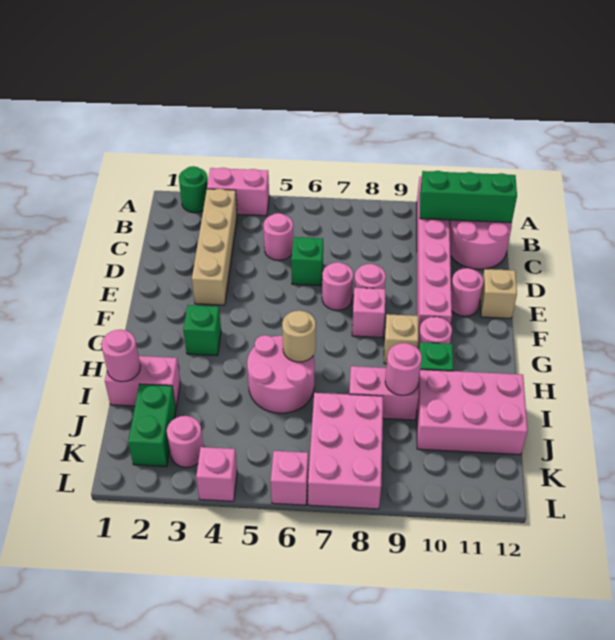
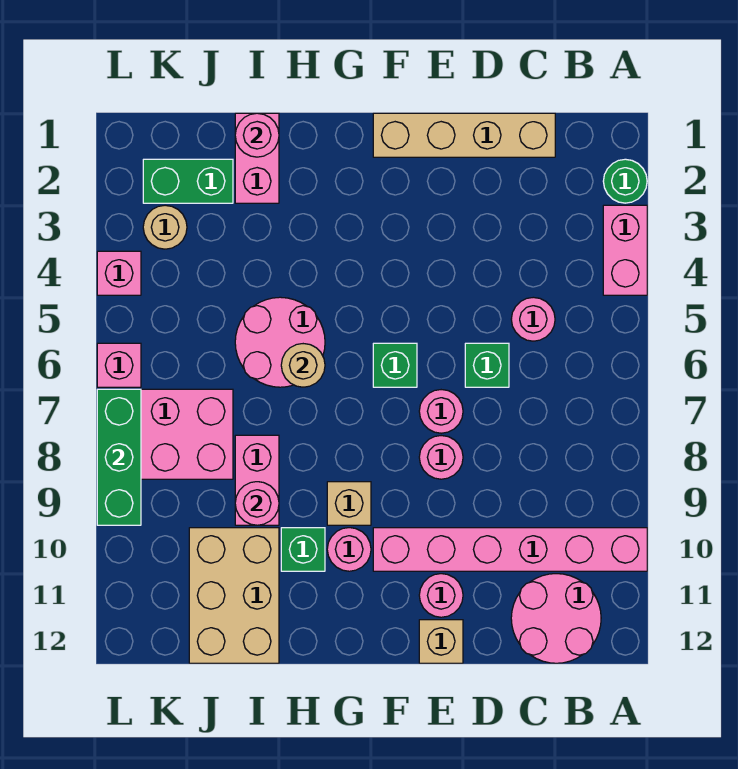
tan 1x4 brick [192,189,237,305] -> tan 1x4 brick moved to [373,113,555,157]
green 1x3 brick [420,171,517,223] -> green 1x3 brick moved to [97,389,141,525]
pink 1x1 brick [352,288,385,338] -> none
green 1x1 brick [183,305,221,356] -> green 1x1 brick moved to [373,343,417,387]
pink 2x3 brick [417,370,527,455] -> tan 2x3 brick [189,528,279,663]
pink 1x1 round brick [167,416,203,467] -> tan 1x1 round brick [143,205,187,249]

